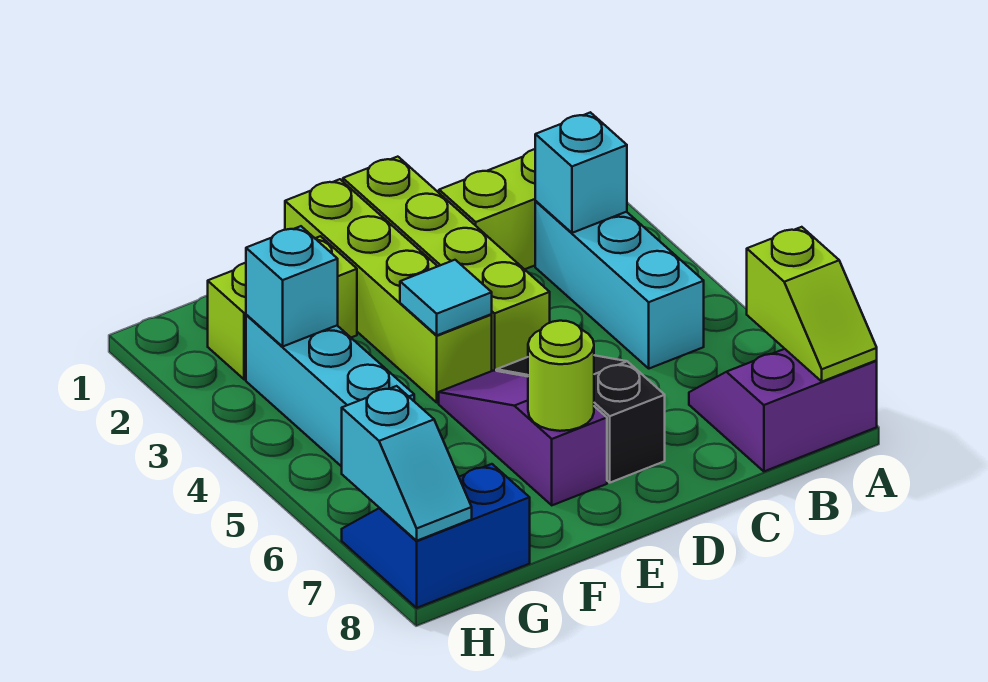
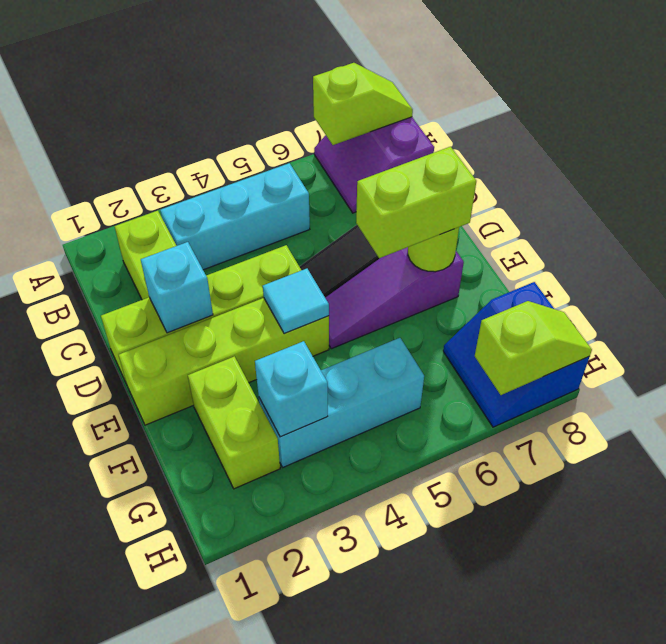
cyan 1x1 brick [535,112,627,233] -> cyan 1x1 brick moved to [141,242,213,333]
none -> lime 1x2 brick [356,147,476,258]
cyan 1x2 slope [342,386,472,541] -> lime 1x2 slope [475,301,592,395]

